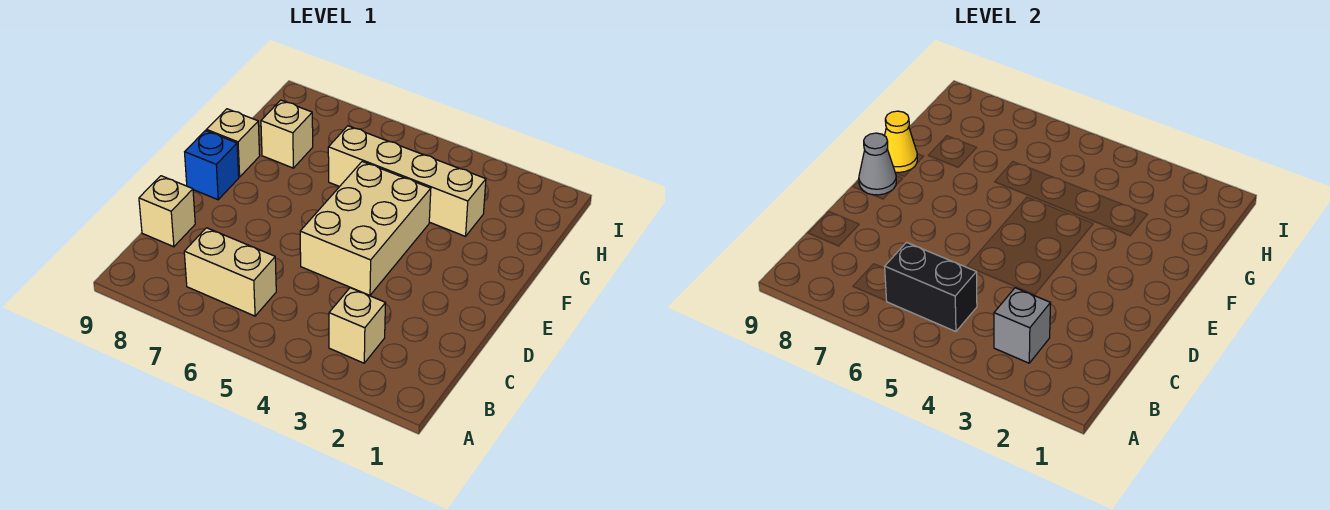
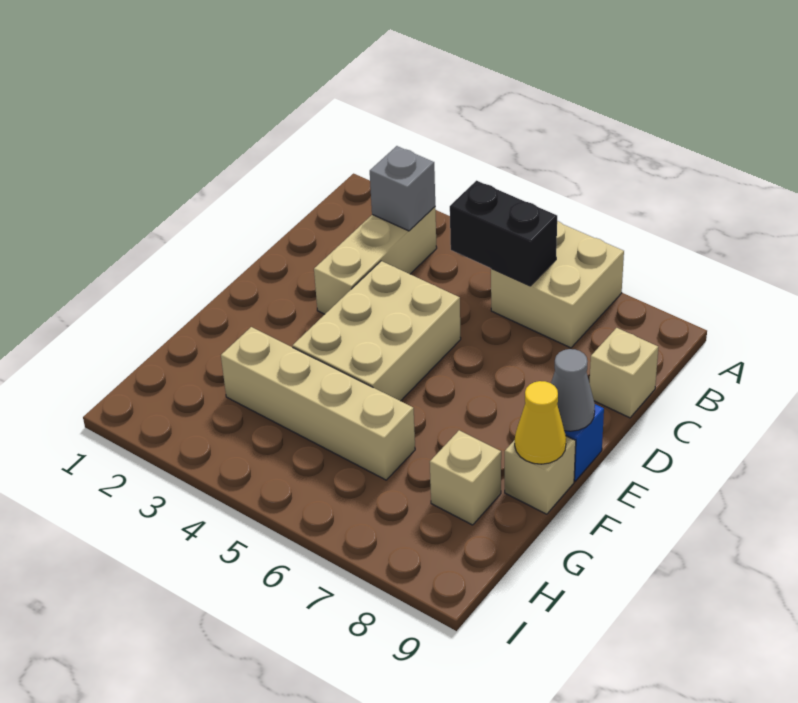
tan 1x1 brick [329,288,386,363] -> tan 1x3 brick [314,207,437,314]
tan 1x2 brick [184,228,276,316] -> tan 2x2 brick [491,221,624,348]

